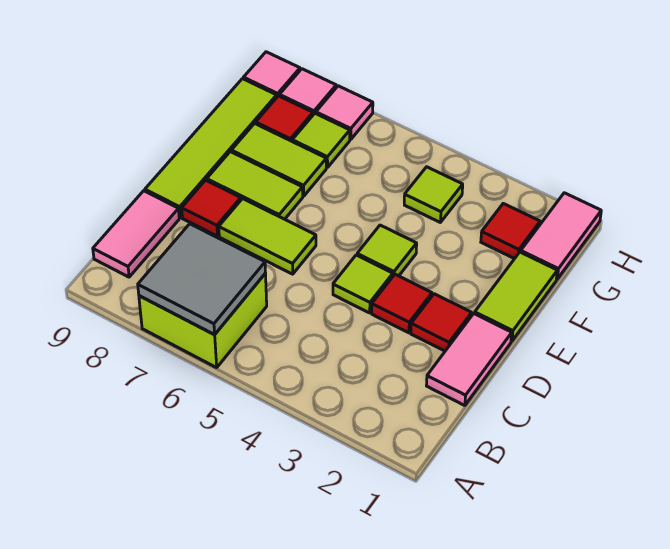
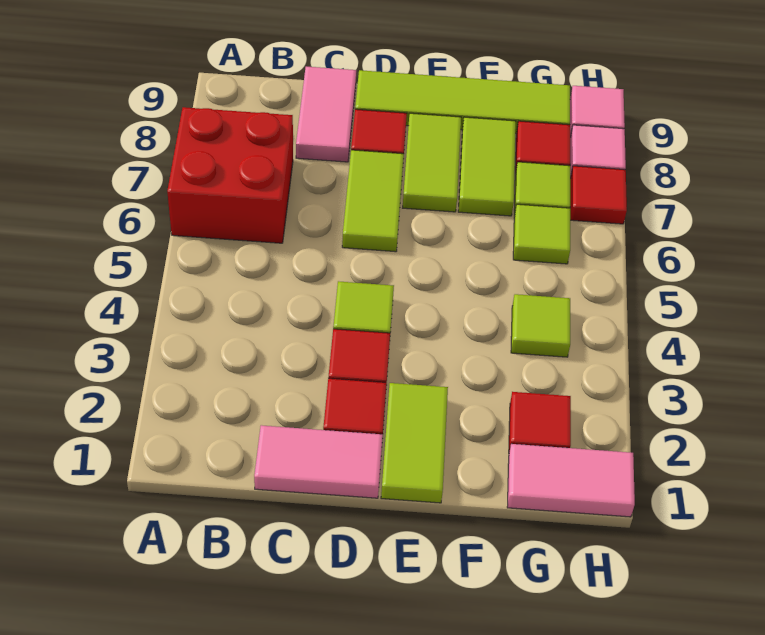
lime 2x2 brick [139,274,267,368] -> red 2x2 brick [167,107,293,243]
grey 2x2 tile [138,224,266,335] -> none
pink 1x2 tile [93,191,179,277] -> pink 1x2 tile turned to [296,67,356,162]
lime 1x2 tile [475,252,557,341] -> lime 1x2 tile turned to [381,383,448,503]
lime 1x1 tile [357,225,417,276] -> lime 1x1 tile moved to [513,204,570,264]
pink 1x1 tile [316,86,373,140] -> red 1x1 tile [570,166,627,224]

